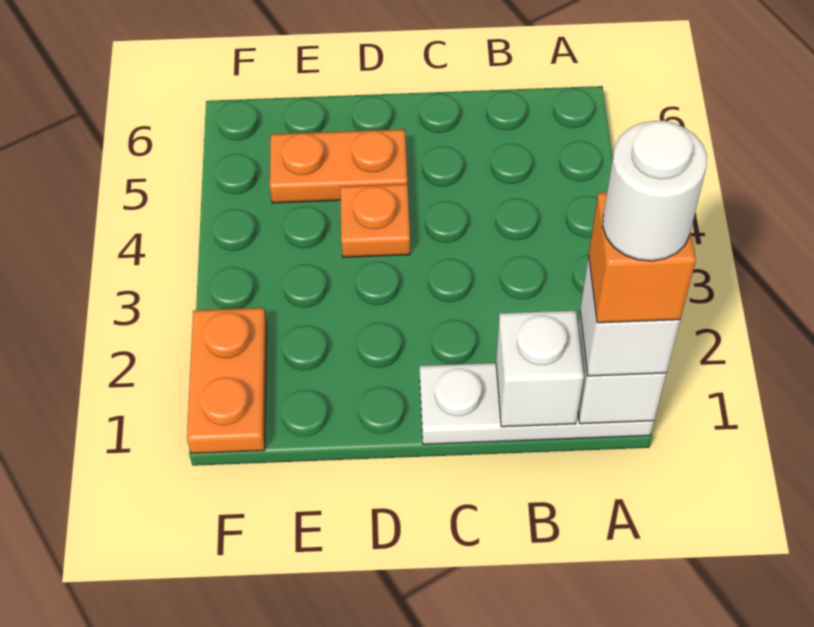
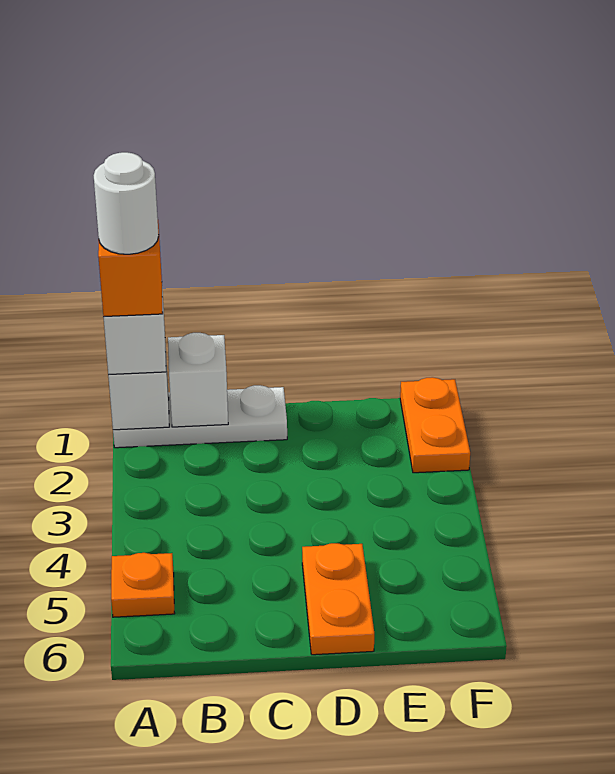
orange 1x1 plate [340,184,410,257] -> orange 1x1 plate moved to [111,553,175,617]
orange 1x2 plate [270,129,407,203] -> orange 1x2 plate turned to [302,543,374,655]

